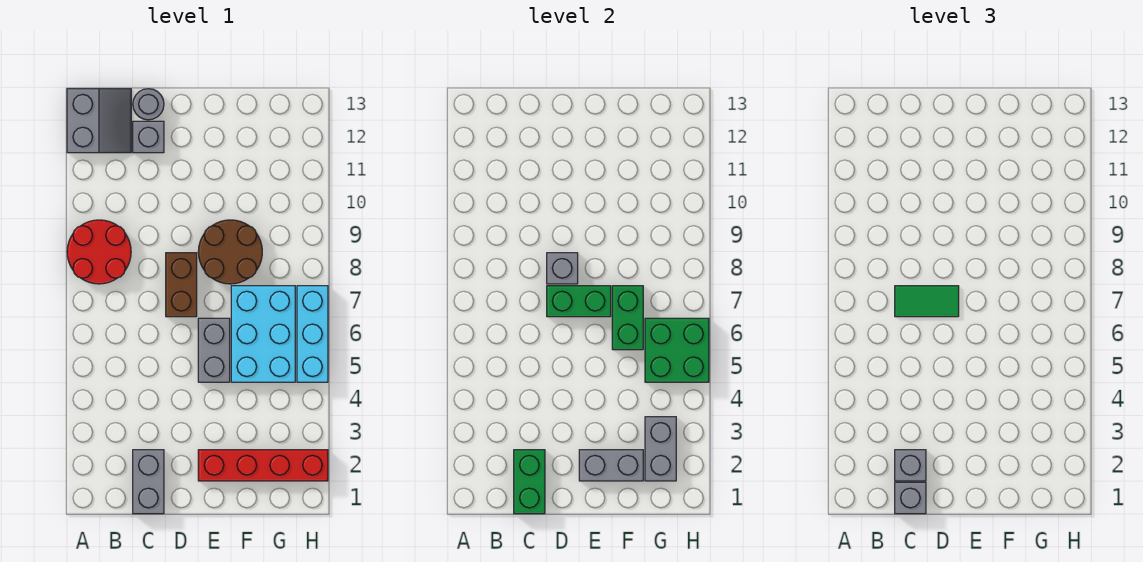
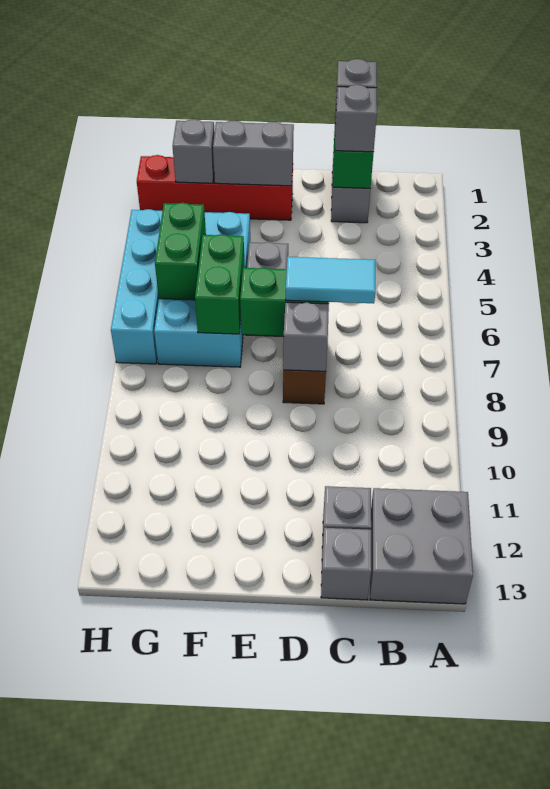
red 2x2 round brick [67,220,131,284] -> none
grey 2x2 slope [67,89,131,153] -> grey 2x2 brick [370,488,473,604]
green 1x2 tile [895,286,959,317] -> cyan 1x2 tile [286,257,375,303]
grey 1x1 round brick [133,89,164,120] -> grey 1x1 brick [321,528,371,600]
brown 2x2 round brick [198,220,262,284] -> none
cyan 2x3 brick [231,286,295,382] -> cyan 2x4 brick [154,212,250,367]
grey 1x2 brick [645,417,676,481] -> grey 1x1 brick [173,119,215,183]
green 2x2 brick [645,318,709,382] -> green 1x2 brick [155,203,206,300]
cyan 1x3 brick [297,286,328,382] -> cyan 1x4 brick [111,209,163,364]

